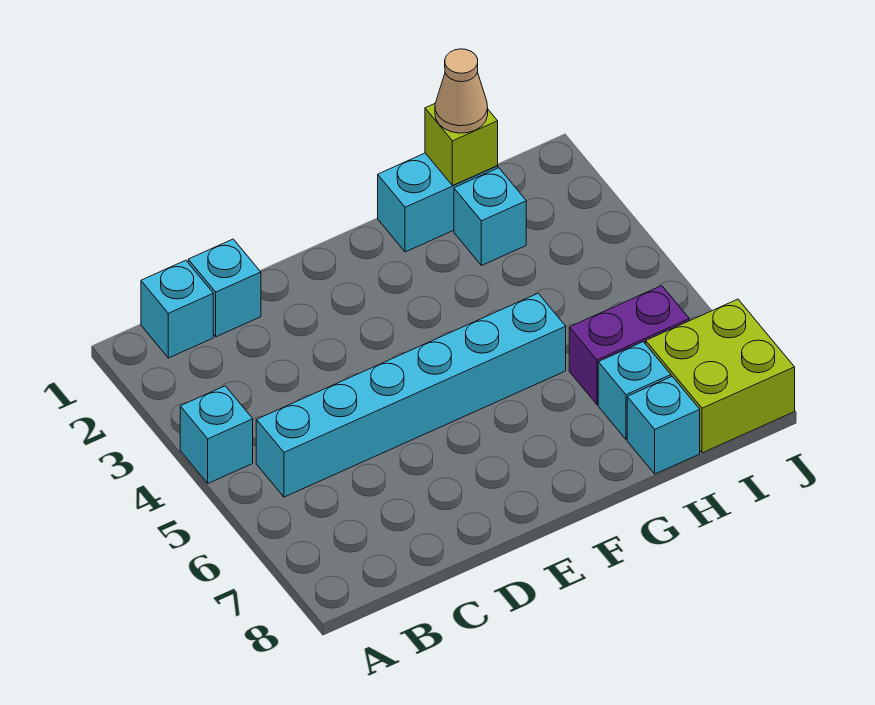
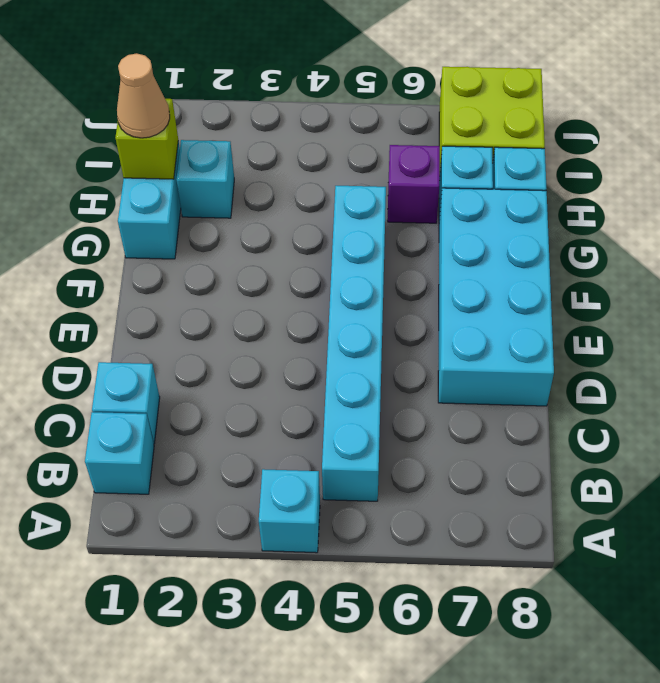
none -> cyan 2x4 brick [438,188,554,406]
purple 1x2 brick [569,286,689,405] -> purple 1x1 brick [388,145,440,223]

